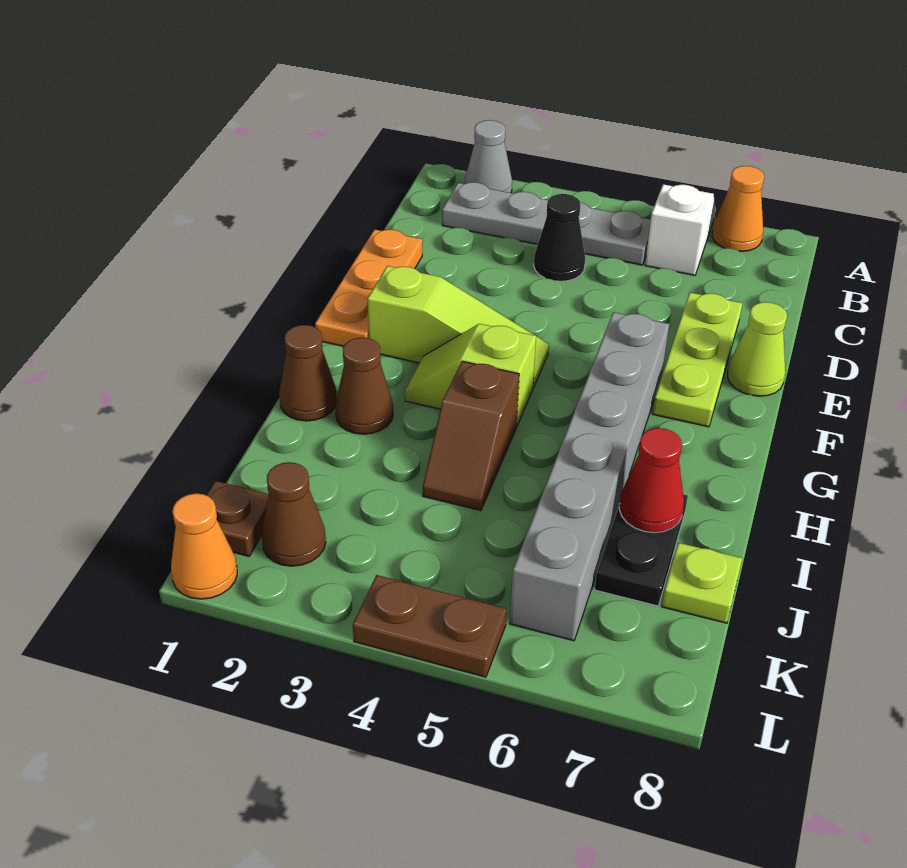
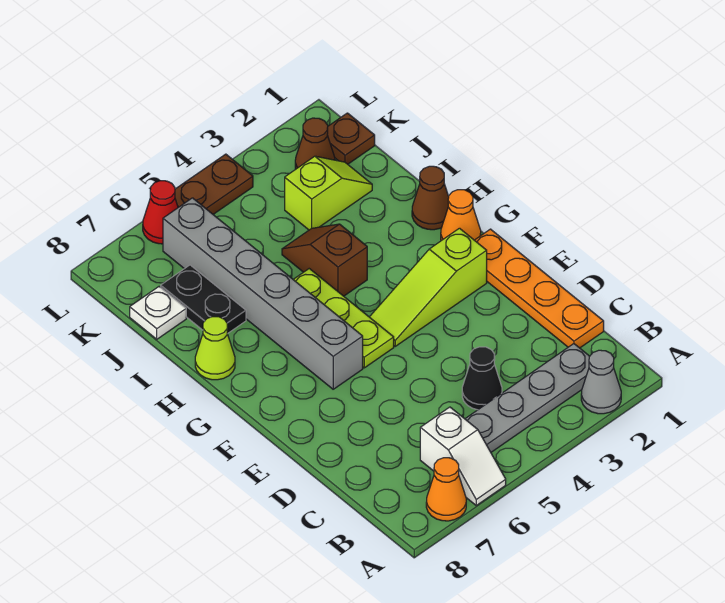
orange 1x3 plate [315,229,422,346] -> orange 1x4 plate [475,229,604,348]
lime 1x3 plate [652,293,742,427] -> lime 1x3 plate moved to [293,269,394,368]
lime 1x1 cone [728,302,787,396] -> lime 1x1 cone moved to [195,317,235,380]
lime 1x2 slope [405,324,536,426] -> lime 1x2 slope moved to [285,156,372,230]
brown 1x1 cone [335,338,393,434] -> none
red 1x1 cone [619,428,684,533] -> red 1x1 cone moved to [143,181,178,244]
lime 1x1 plate [662,543,742,623] -> white 1x1 plate [130,287,186,339]
orange 1x1 cone [171,493,237,599] -> orange 1x1 cone moved to [441,190,481,241]

